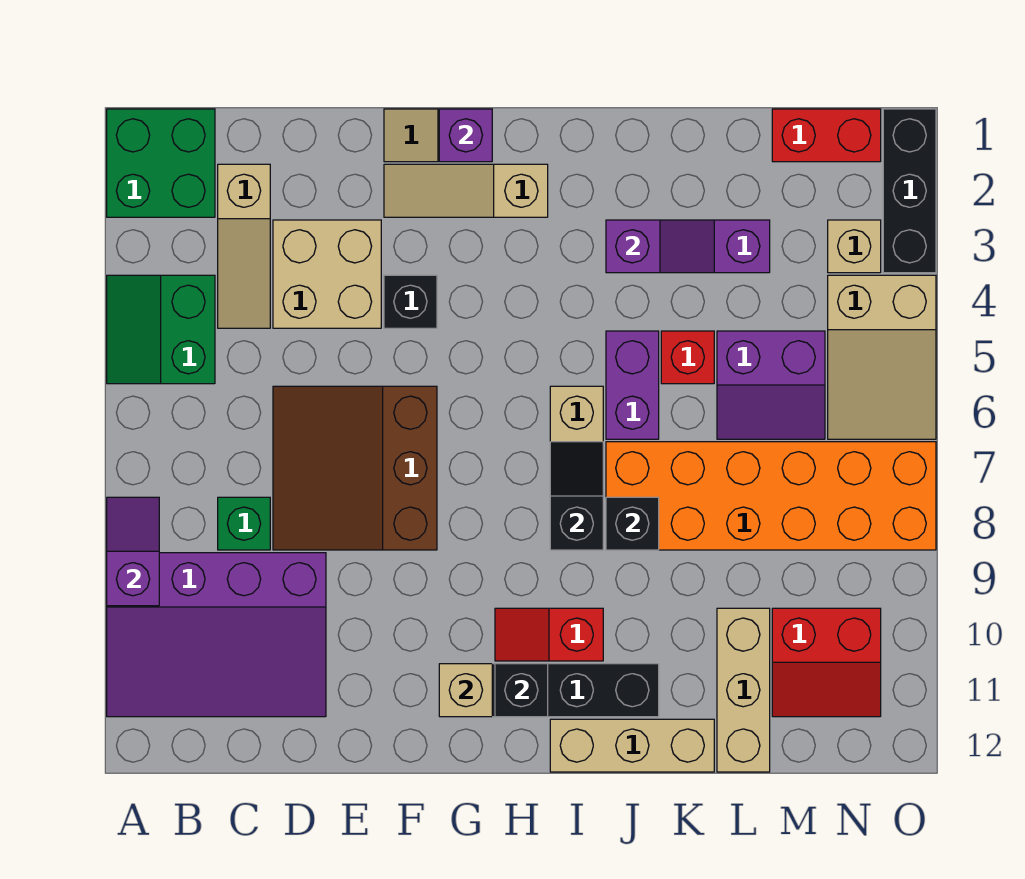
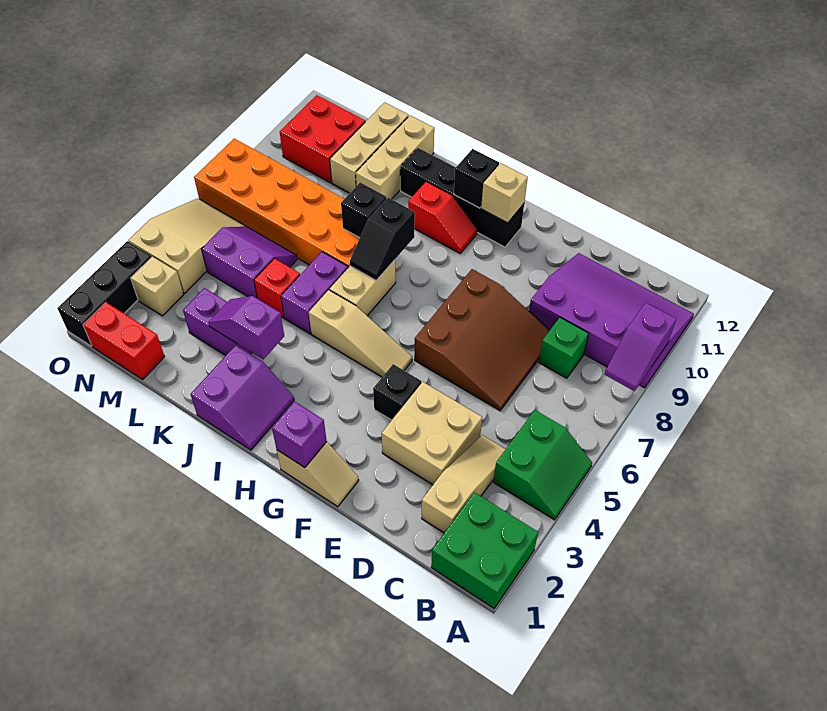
tan 1x3 slope [384,164,548,217] -> tan 1x3 slope moved to [309,290,412,377]
none -> purple 2x2 slope [191,345,294,450]
tan 1x3 brick [550,719,714,772] -> tan 1x3 brick turned to [356,116,434,199]
red 2x2 slope [772,608,881,717] -> red 2x2 brick [280,95,365,183]

